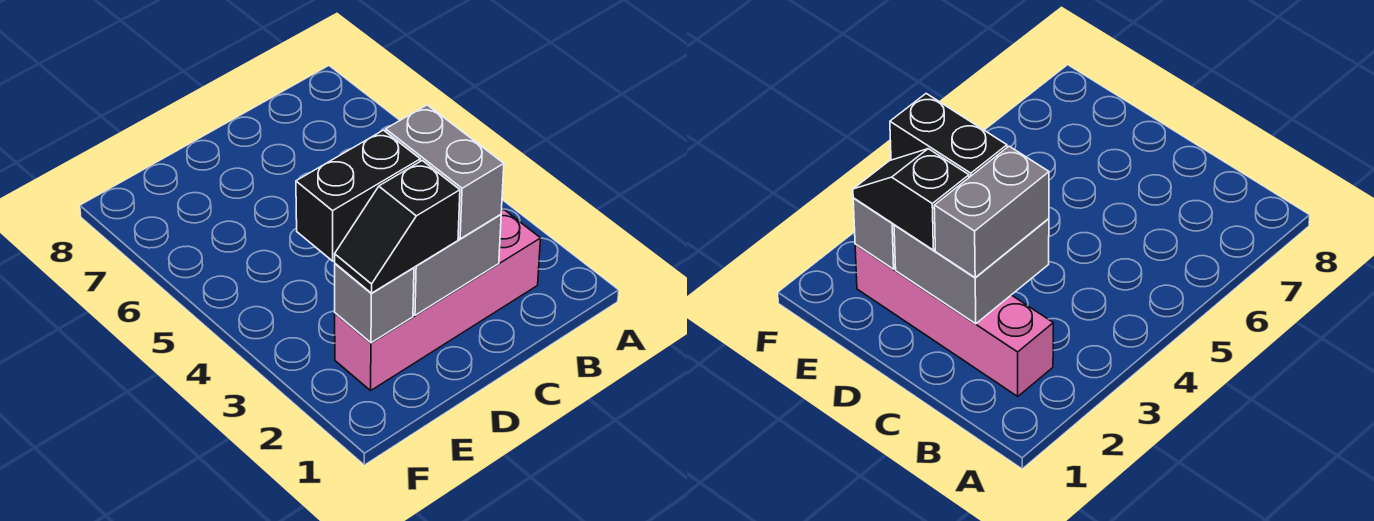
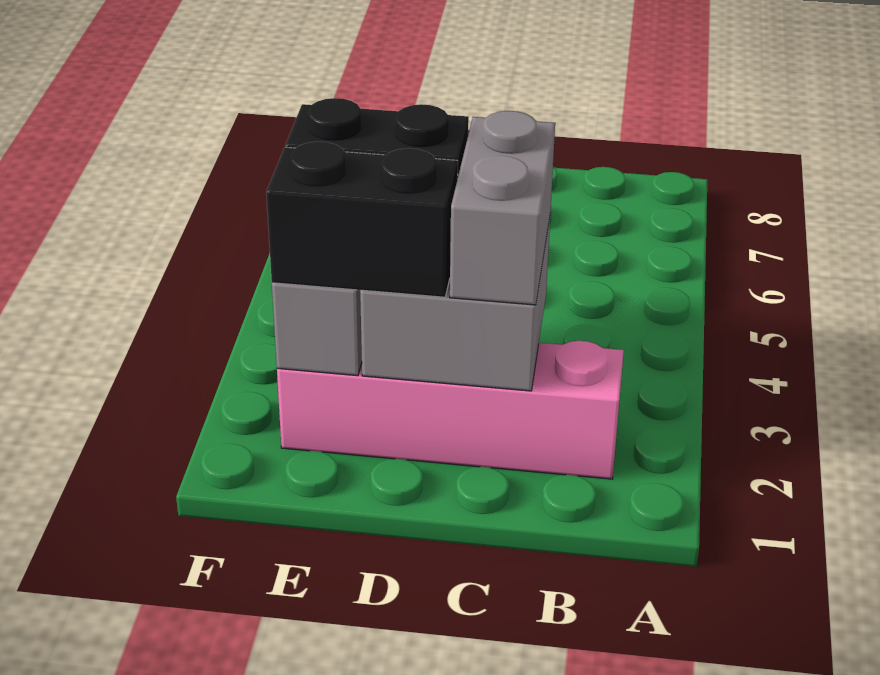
black 1x2 slope [335,161,460,293] -> black 1x2 brick [266,142,458,297]

